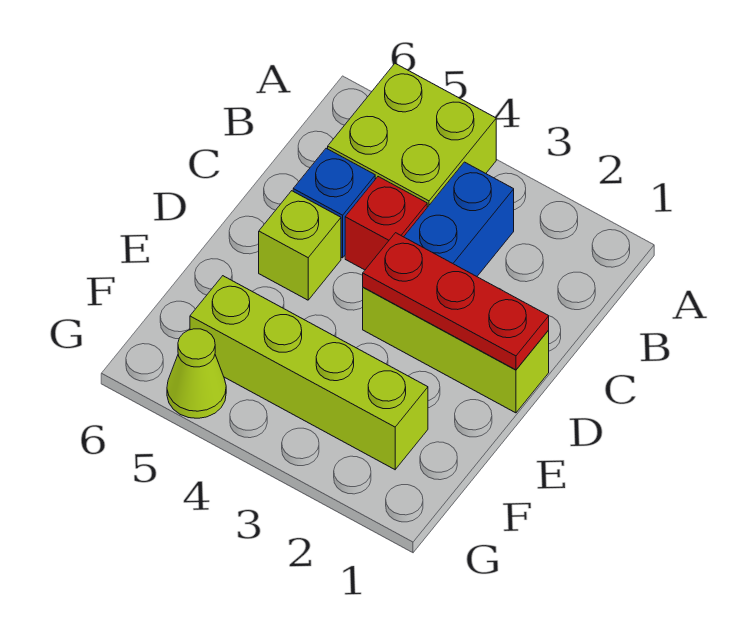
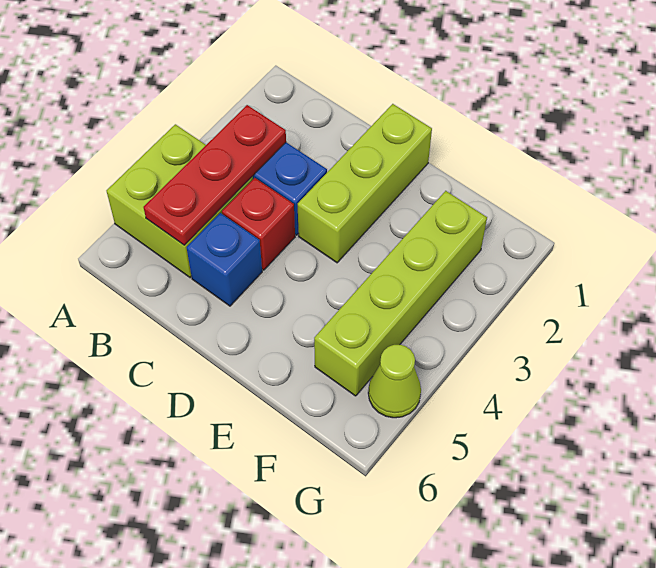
red 1x3 plate [363,233,549,370] -> red 1x3 plate moved to [143,105,286,245]
lime 1x1 brick [259,191,341,300] -> none

